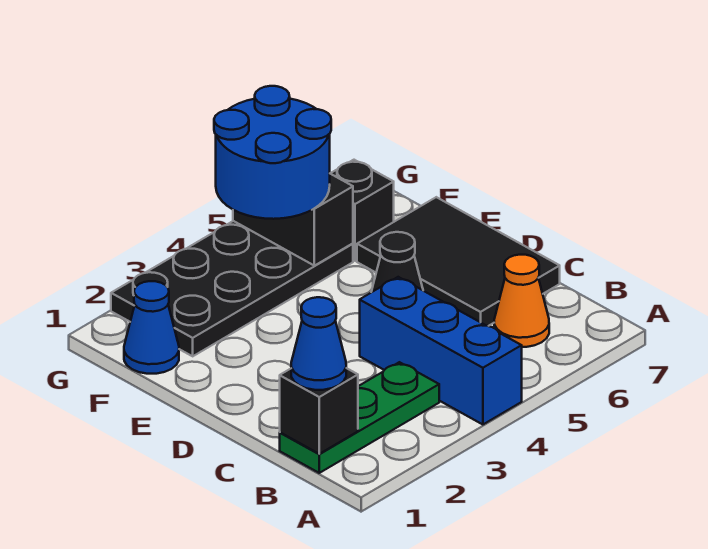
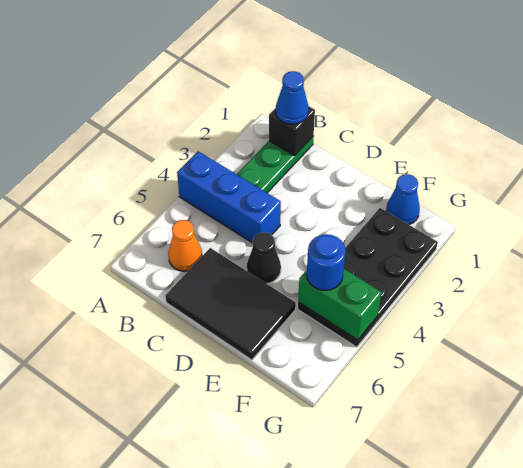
blue 2x2 round brick [214,86,331,219] -> blue 1x1 round brick [307,234,346,290]
black 1x2 brick [233,174,353,266] -> green 1x2 brick [298,269,382,340]
black 1x1 brick [330,160,394,261] -> none

